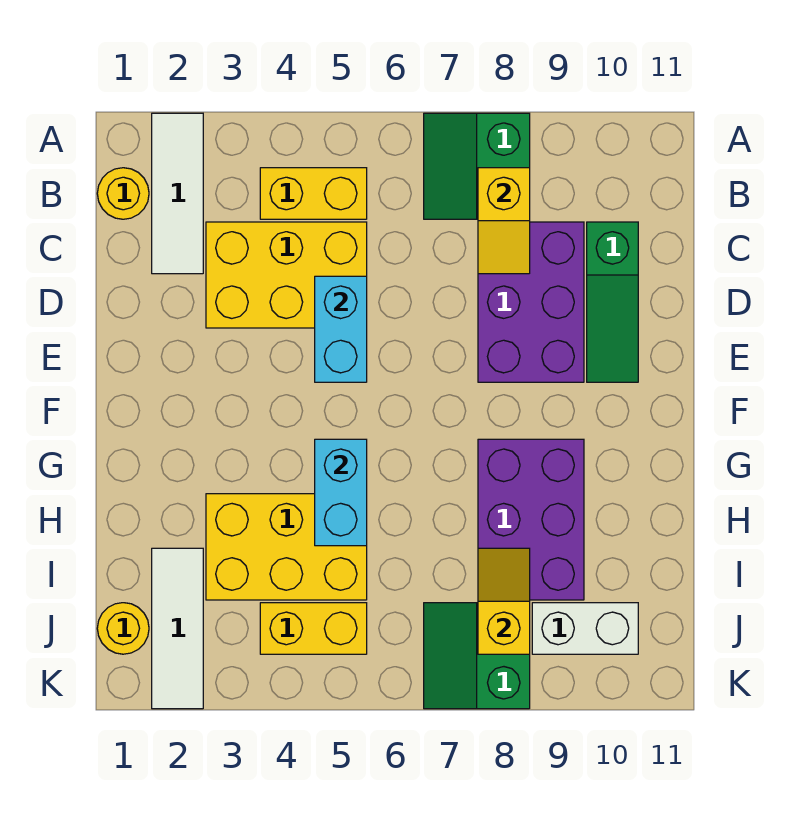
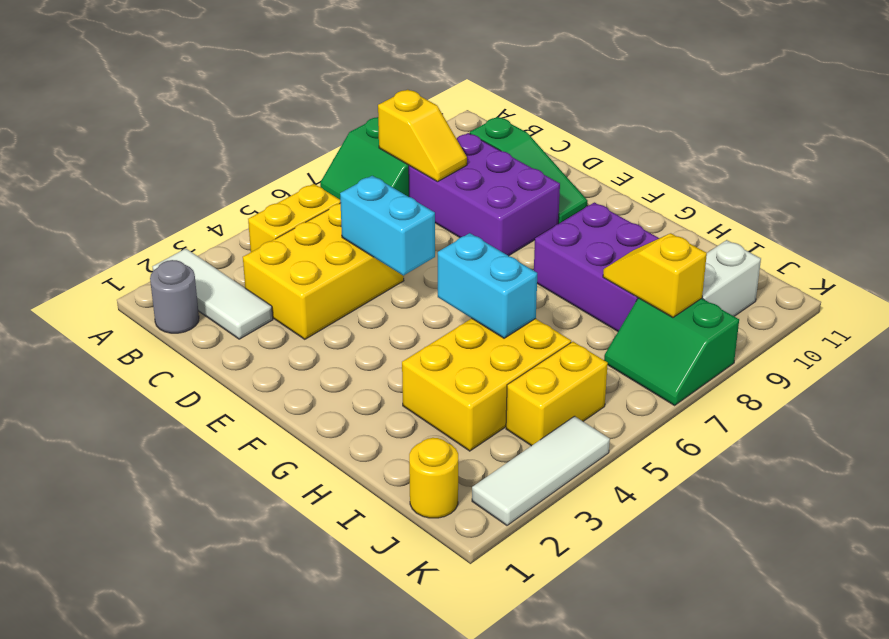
yellow 1x1 round brick [97,168,149,219] -> grey 1x1 round brick [150,260,199,333]
white 1x3 tile [152,548,203,709] -> white 1x3 tile turned to [472,416,610,525]

